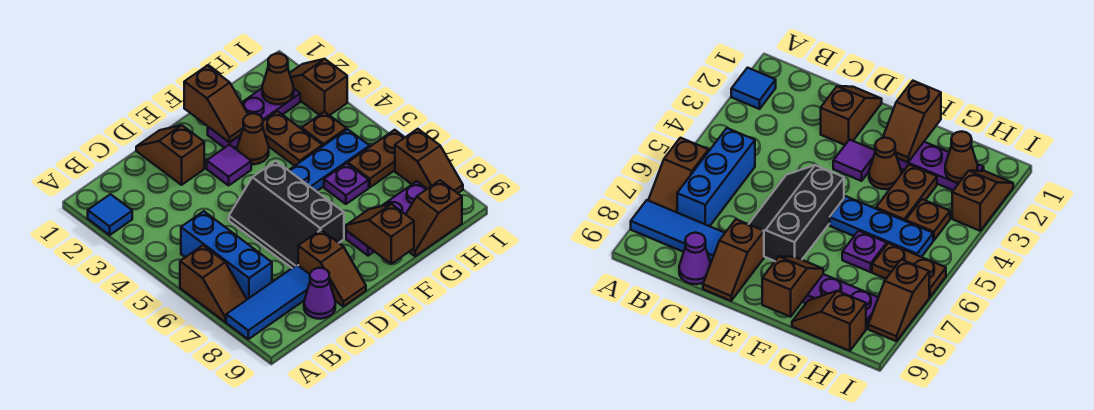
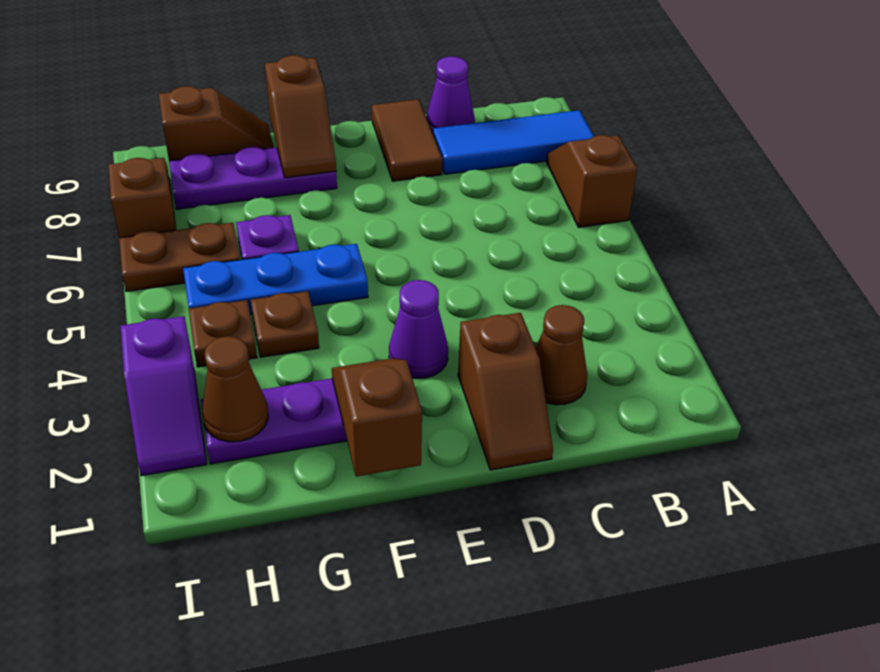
blue 1x1 tile [88,194,132,235] -> none
blue 1x3 brick [181,211,272,299] -> none
black 2x3 slope [229,161,344,268] -> none
brown 1x2 slope [298,230,366,306] -> brown 1x2 tile [372,99,442,181]
purple 1x1 tile [207,144,251,185] -> purple 1x1 cone [389,280,448,378]
brown 1x1 cone [237,114,269,164] -> brown 1x1 cone moved to [536,305,587,405]
brown 1x2 plate [263,111,323,166] -> brown 1x1 plate [251,291,319,357]
brown 1x2 slope [290,59,347,115] -> purple 1x2 slope [120,316,207,476]

